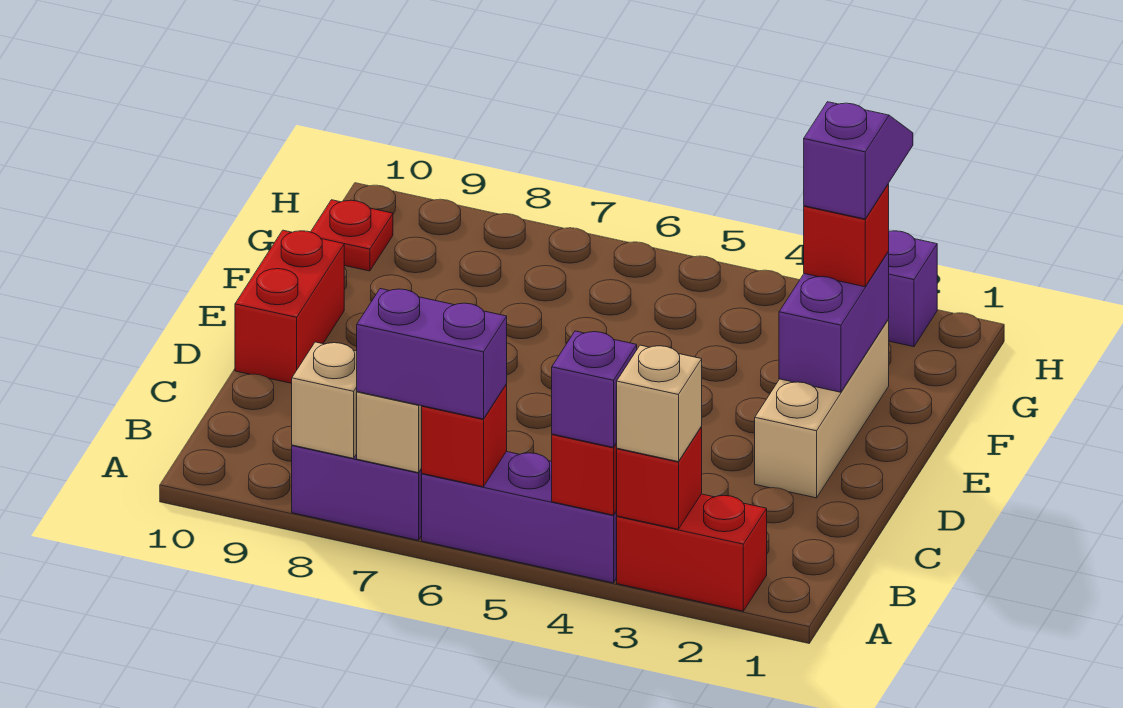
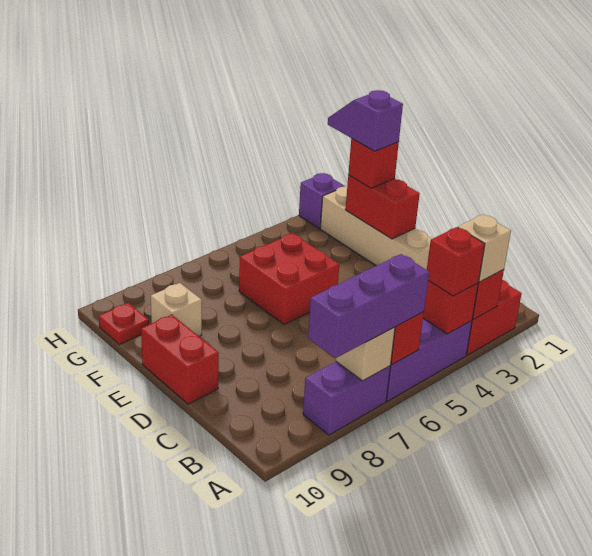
purple 1x1 brick [552,331,637,447] -> red 1x1 brick [427,227,485,296]
purple 1x2 brick [357,289,507,419] -> purple 1x3 brick [308,254,429,358]
tan 1x1 brick [292,342,357,458] -> tan 1x1 brick moved to [151,283,202,336]
tan 1x3 brick [755,320,889,498] -> tan 1x4 brick [320,187,432,270]
purple 1x2 brick [779,252,889,392] -> red 1x2 brick [345,175,420,239]
none -> red 2x2 brick [239,233,339,325]

